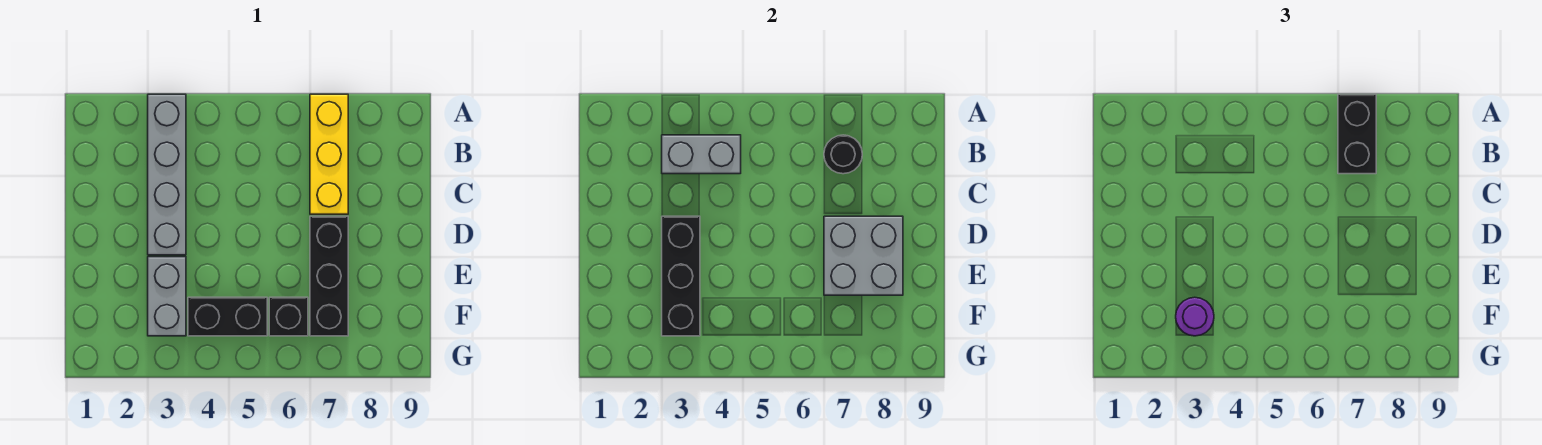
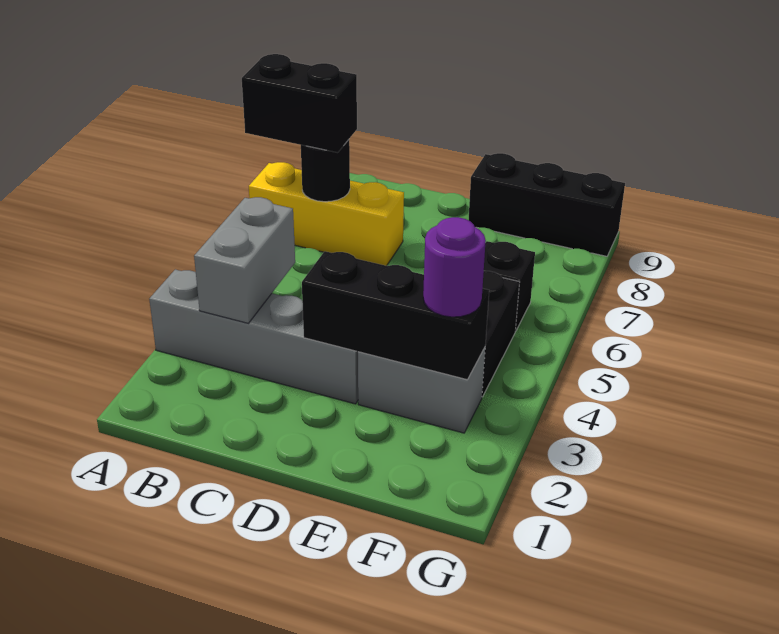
black 1x3 brick [310,216,348,336] -> black 1x3 brick moved to [469,153,625,256]
grey 2x2 brick [824,216,903,295] -> none

